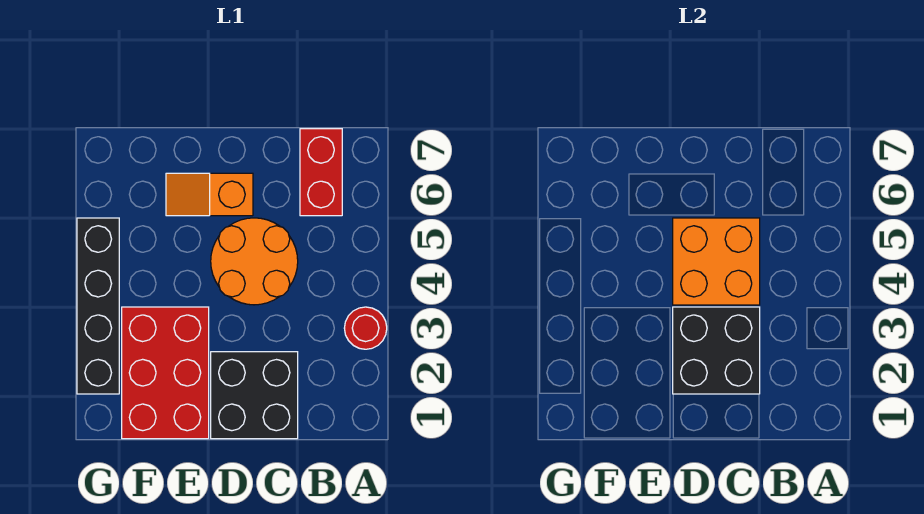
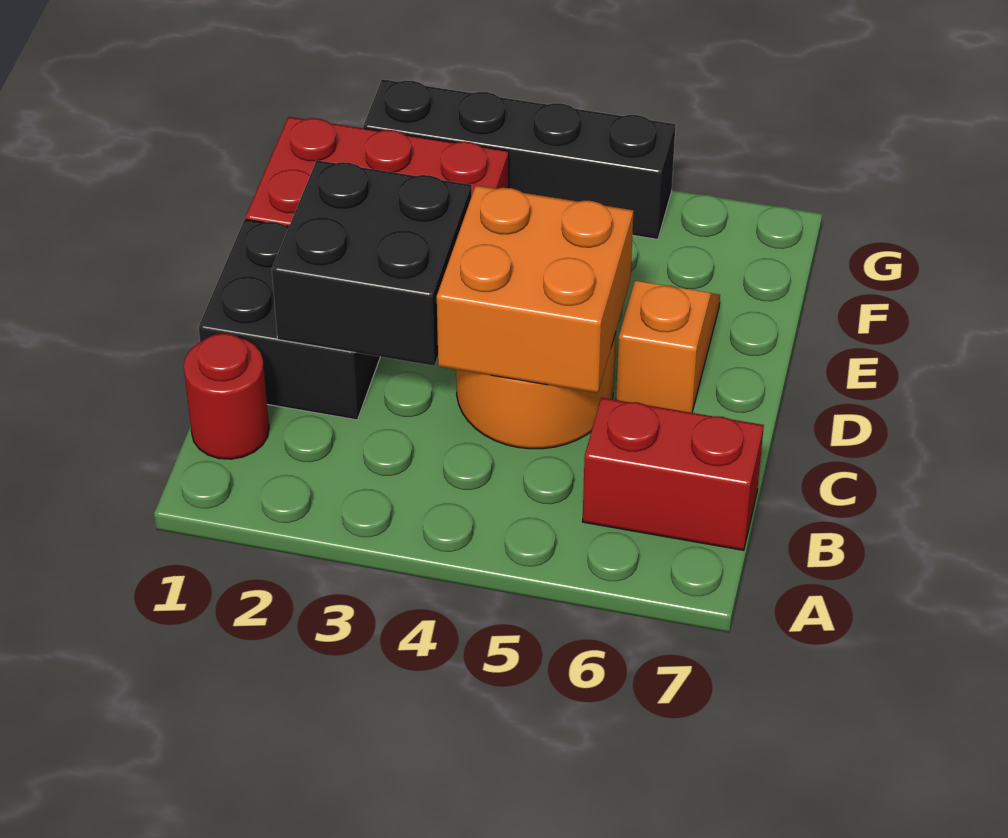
red 1x1 round brick [344,307,387,349] -> red 1x1 round brick moved to [184,333,269,459]

